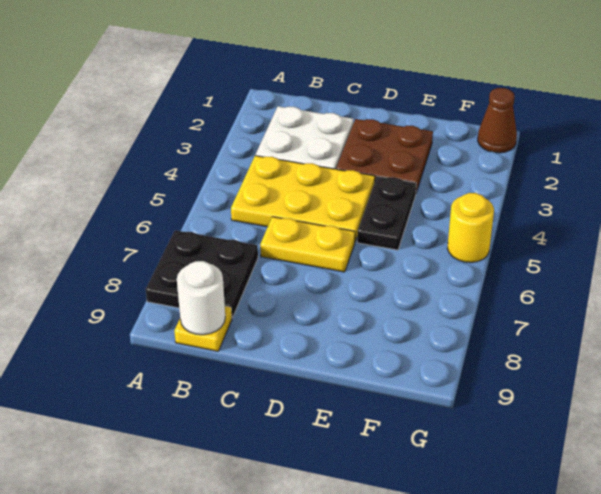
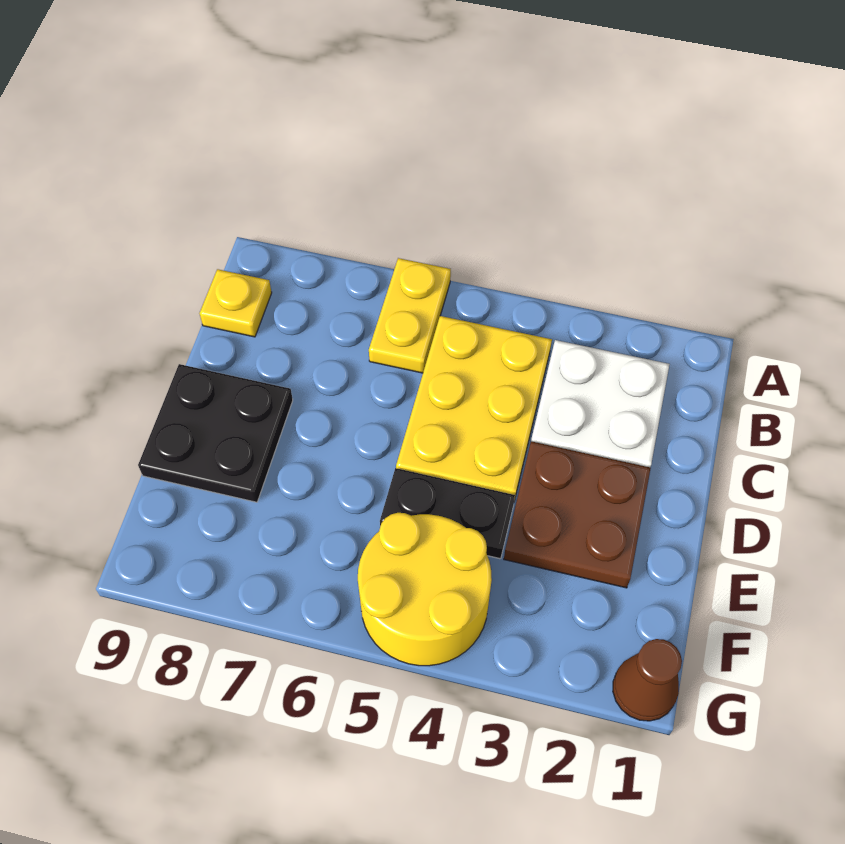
black 2x2 plate [146,230,258,318] -> black 2x2 plate moved to [138,364,293,502]
white 1x1 round brick [177,261,225,335] -> none
yellow 1x2 plate [260,217,355,272] -> yellow 1x2 plate moved to [369,258,451,373]
yellow 1x1 round brick [448,193,494,263] -> yellow 2x2 round brick [358,513,492,666]

